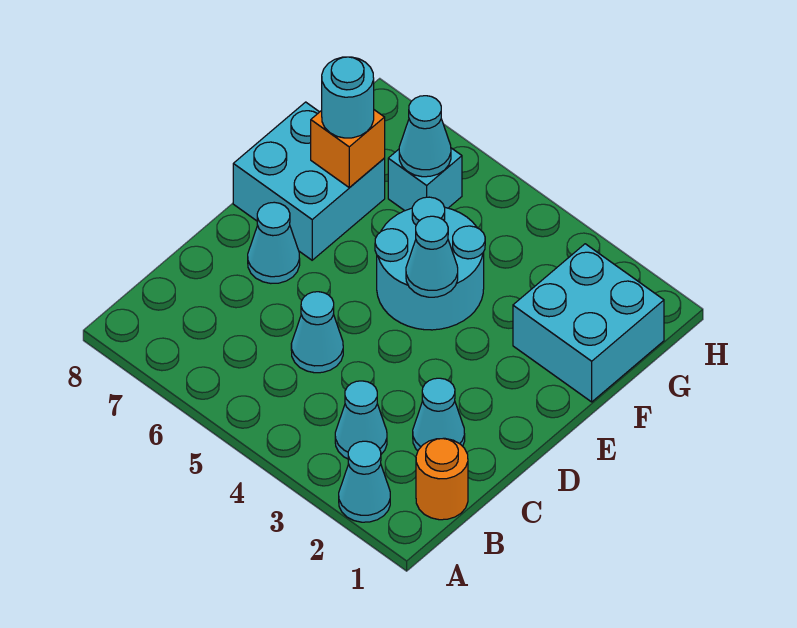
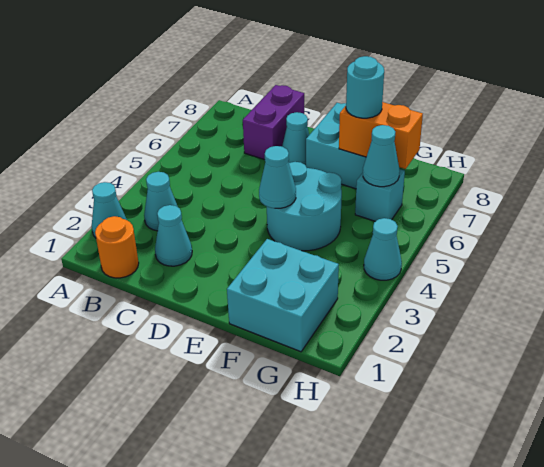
cyan 1x1 cone [291,292,343,373] -> cyan 1x1 cone moved to [364,218,402,280]
none -> purple 1x2 brick [243,85,304,160]
orange 1x1 brick [311,110,385,188] -> orange 1x2 brick [339,102,423,169]

